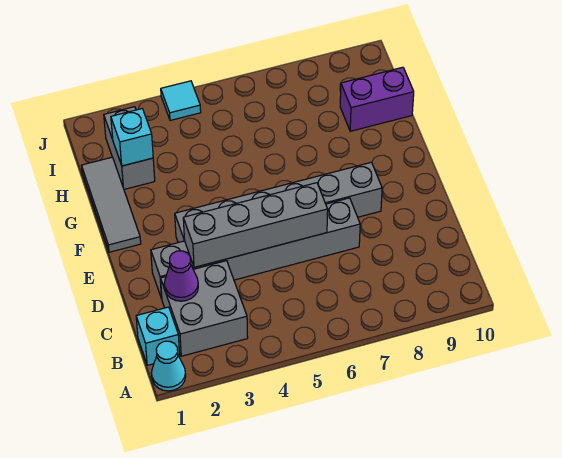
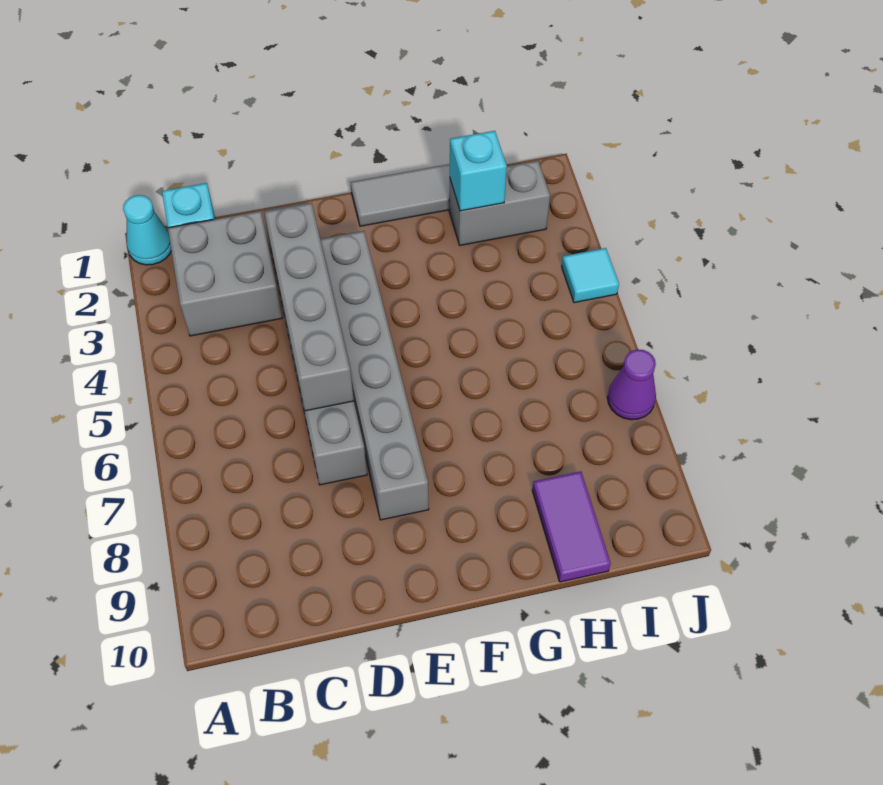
purple 1x1 cone [164,251,198,301] -> purple 1x1 cone moved to [607,350,656,420]
purple 1x2 brick [340,67,414,131] -> purple 1x2 tile [532,471,611,582]

